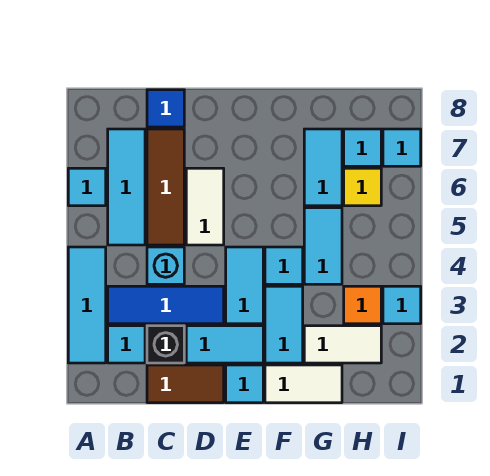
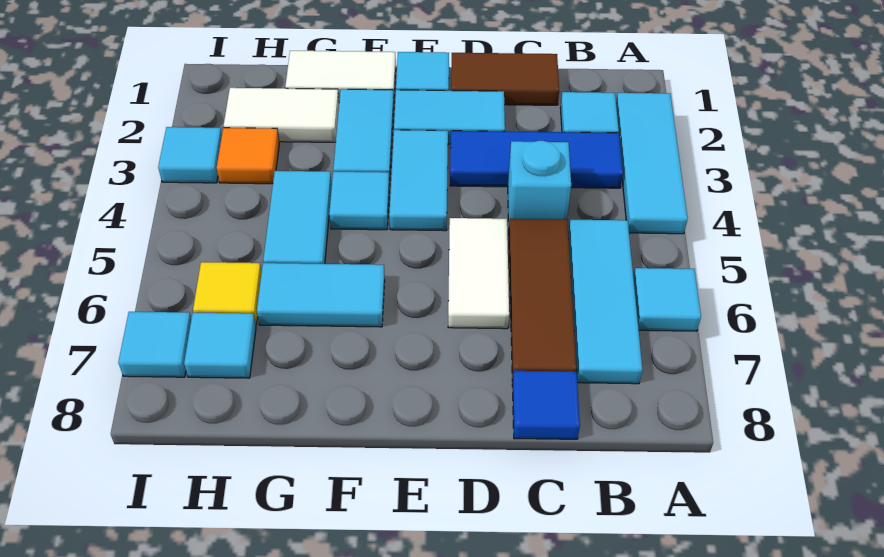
black 1x1 brick [147,326,184,363] -> none
cyan 1x2 tile [304,129,342,206] -> cyan 1x2 tile turned to [257,263,385,327]

